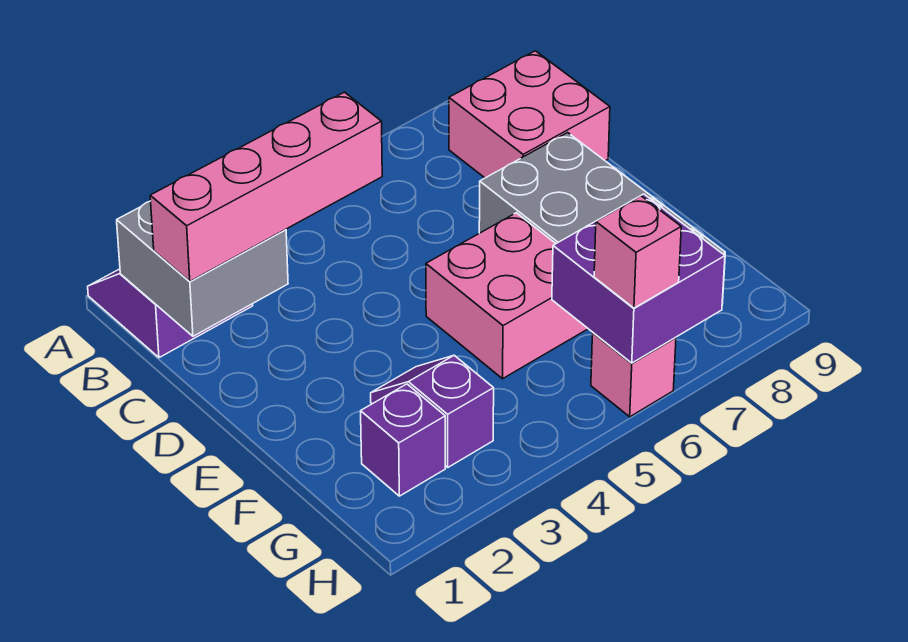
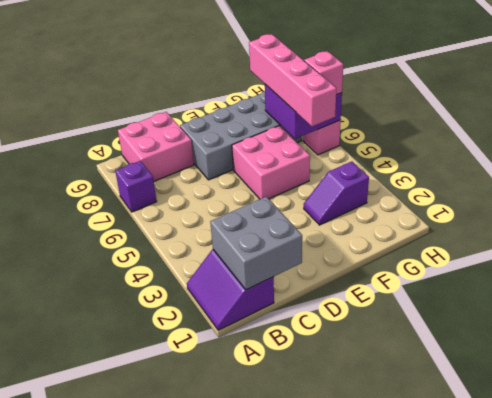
pink 1x4 brick [150,92,382,281] -> pink 1x4 brick moved to [249,34,336,126]
purple 1x1 brick [361,384,445,496] -> purple 1x1 brick moved to [115,161,157,212]

